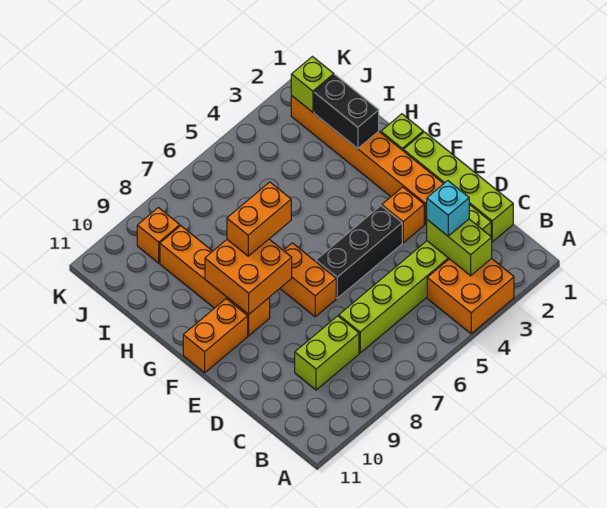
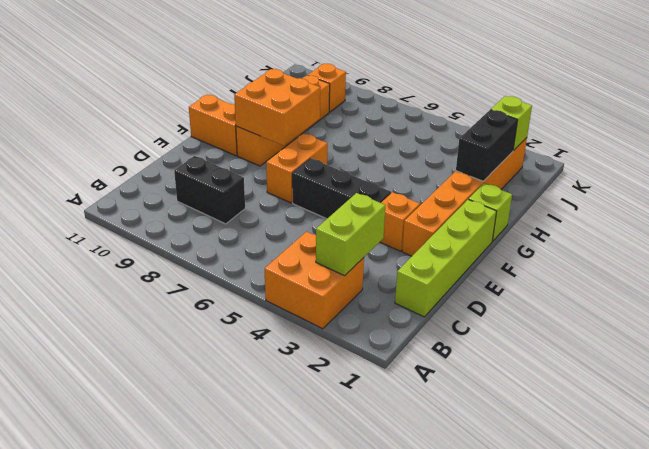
lime 1x6 brick [339,205,491,353] -> none
cyan 1x1 brick [427,181,469,236] -> none
lime 1x2 brick [295,316,359,390] -> black 1x2 brick [174,156,245,224]
orange 1x2 brick [227,182,291,256] -> none

